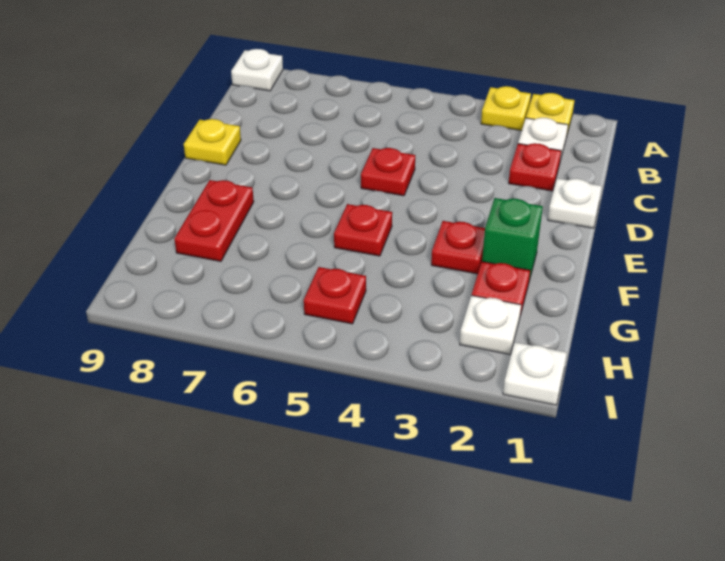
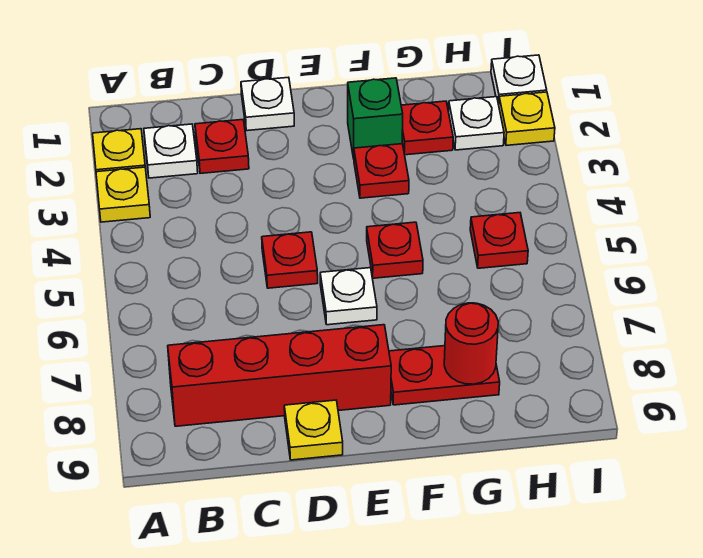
white 1x1 plate [231,49,283,91] -> white 1x1 plate moved to [320,268,377,325]
none -> red 1x4 brick [168,325,391,426]
none -> red 1x1 round brick [444,303,498,384]
none -> yellow 1x1 plate [499,92,555,145]

